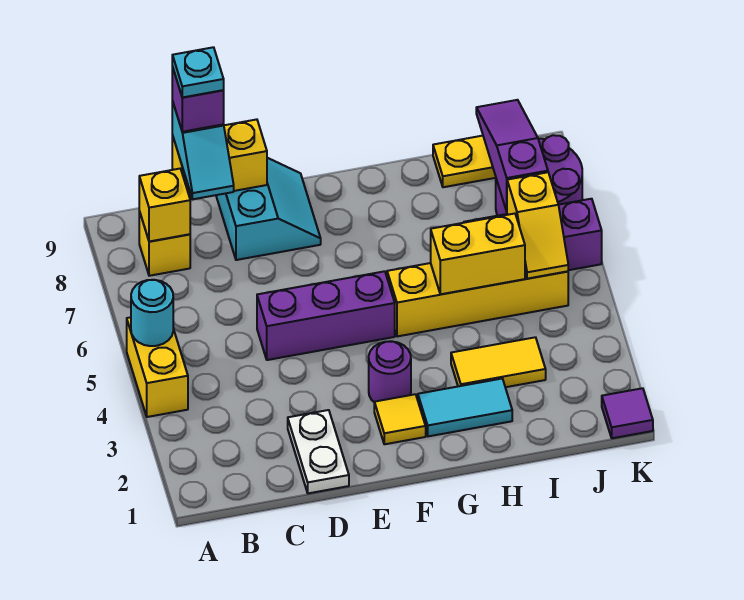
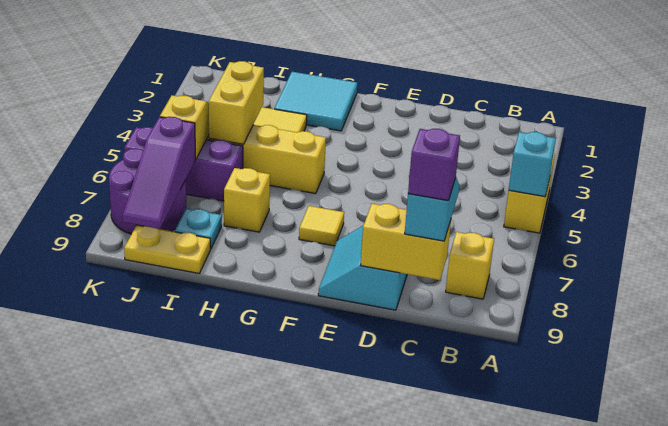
cyan 1x1 round brick [131,280,173,346] -> cyan 1x1 brick [509,132,556,197]
yellow 1x1 brick [139,169,190,242] -> yellow 1x1 brick moved to [224,168,270,232]
cyan 1x1 plate [172,47,224,98] -> cyan 1x1 plate moved to [175,208,222,248]
white 1x2 plate [288,410,349,493] -> none
purple 1x3 brick [257,271,395,360] -> none
yellow 1x1 tile [374,394,426,444] -> yellow 1x1 tile moved to [299,206,344,246]
purple 1x1 round brick [369,341,411,402] -> none
cyan 1x2 tile [418,379,512,436] -> cyan 2x2 tile [274,72,357,131]
yellow 1x2 brick [431,214,525,294] -> yellow 1x2 brick turned to [209,61,264,144]
purple 1x1 tile [602,388,653,438] -> none

